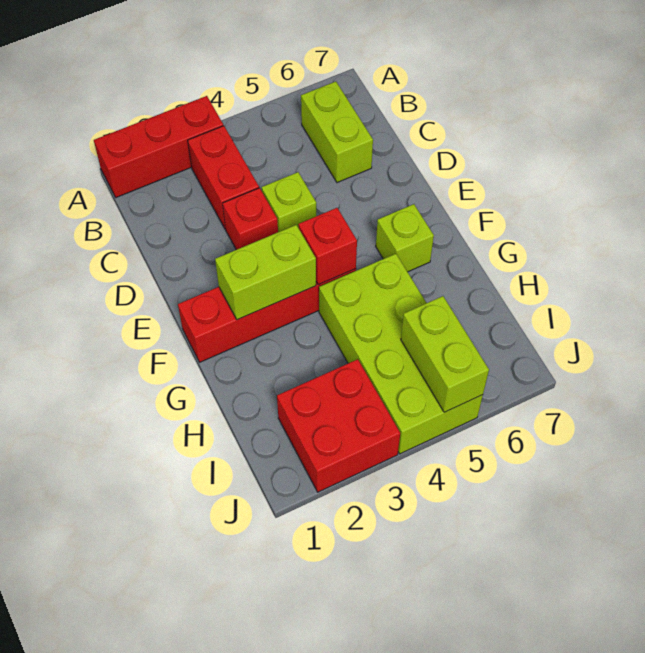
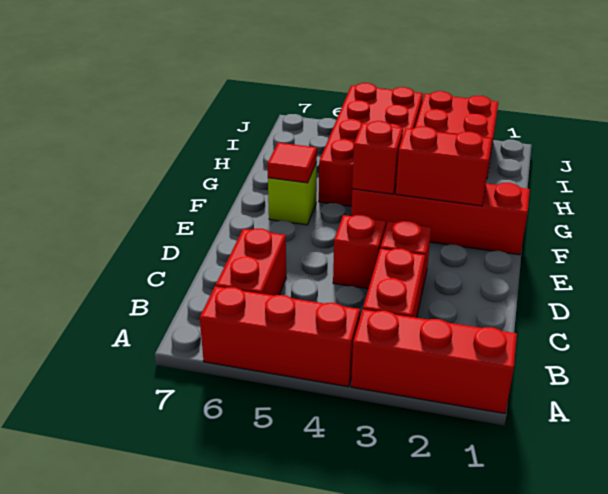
none -> red 1x3 brick [200,286,360,387]
lime 1x2 brick [301,81,373,183] -> red 1x2 brick [216,229,286,296]
lime 1x1 brick [262,172,316,232] -> red 1x1 brick [333,215,386,289]
lime 1x2 brick [215,225,316,320] -> red 1x2 brick [396,126,492,206]
none -> red 1x1 tile [267,143,317,183]
lime 2x4 brick [319,254,483,454] -> red 2x4 brick [319,83,423,206]
lime 1x2 brick [401,296,489,412] -> none

